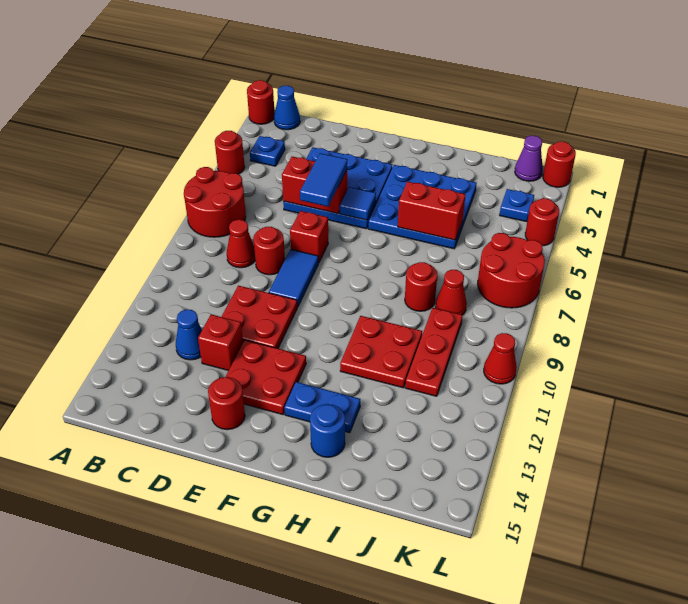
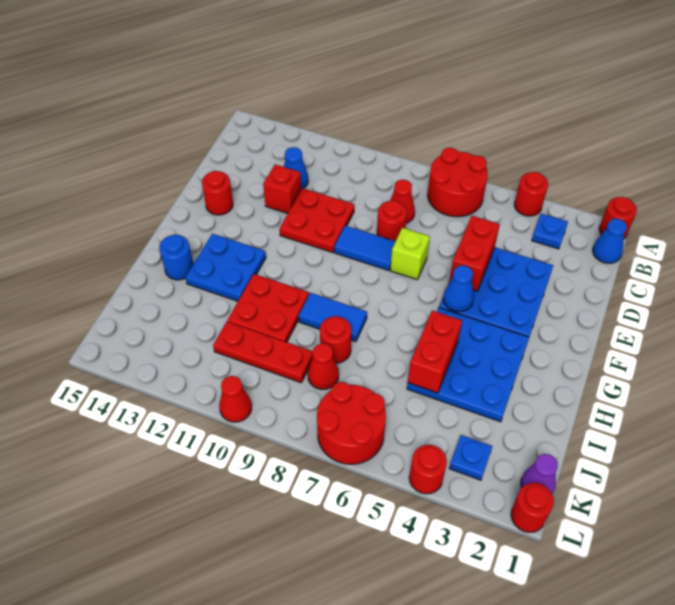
blue 1x2 tile [300,153,347,207] -> blue 1x2 tile moved to [299,293,367,342]
red 1x1 brick [290,211,328,263] -> lime 1x1 brick [390,228,430,279]
red 2x2 plate [226,340,306,415] -> none
blue 1x1 tile [340,187,376,220] -> blue 1x1 cone [443,265,474,312]
blue 1x2 plate [284,382,360,433] -> blue 2x2 plate [185,234,266,301]

